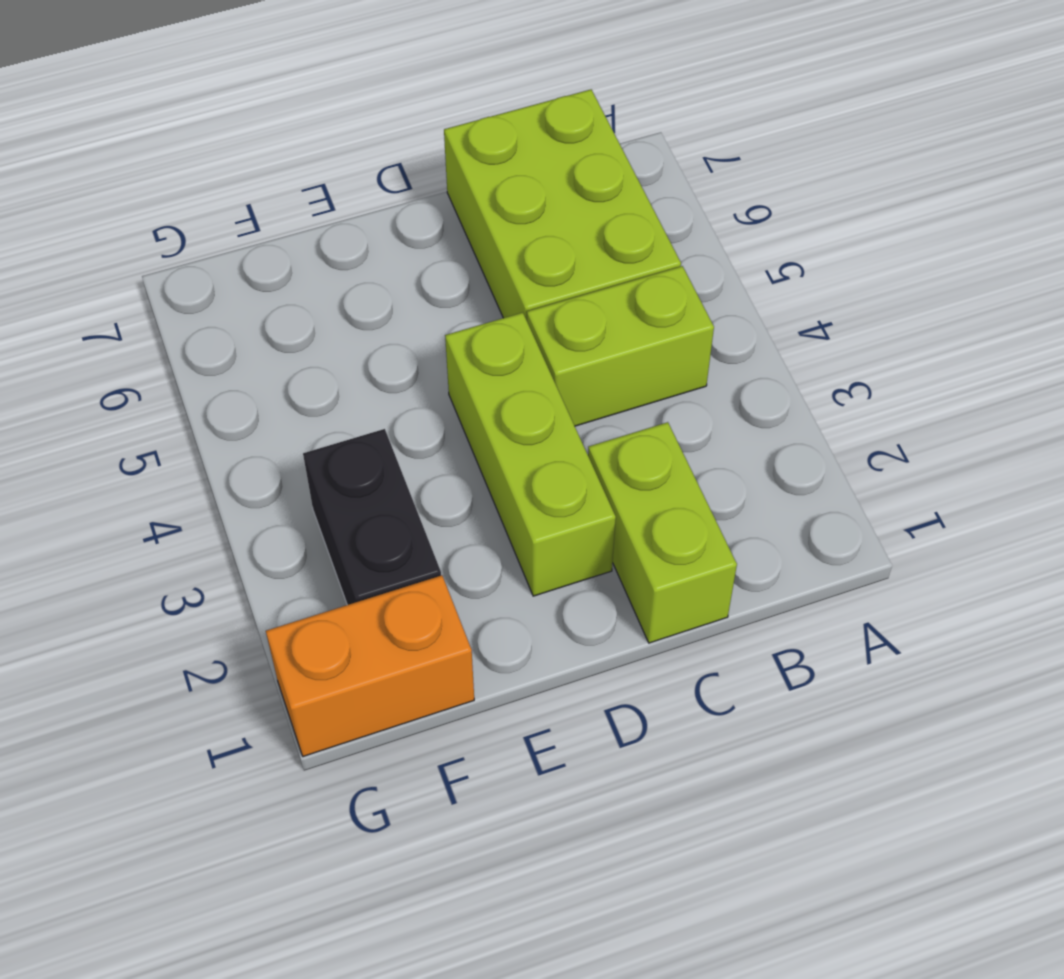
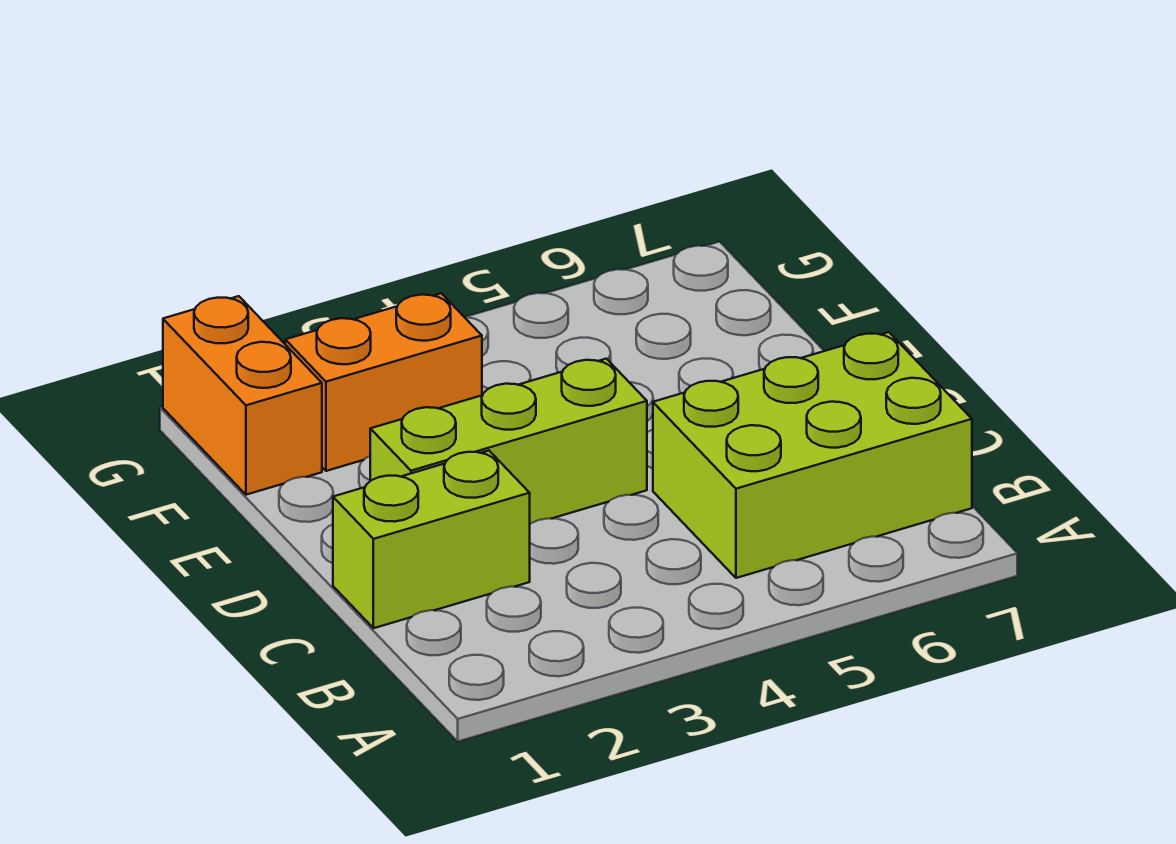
lime 1x2 brick [527,266,714,426] -> none
black 1x2 brick [303,429,441,605] -> orange 1x2 brick [285,293,482,471]

